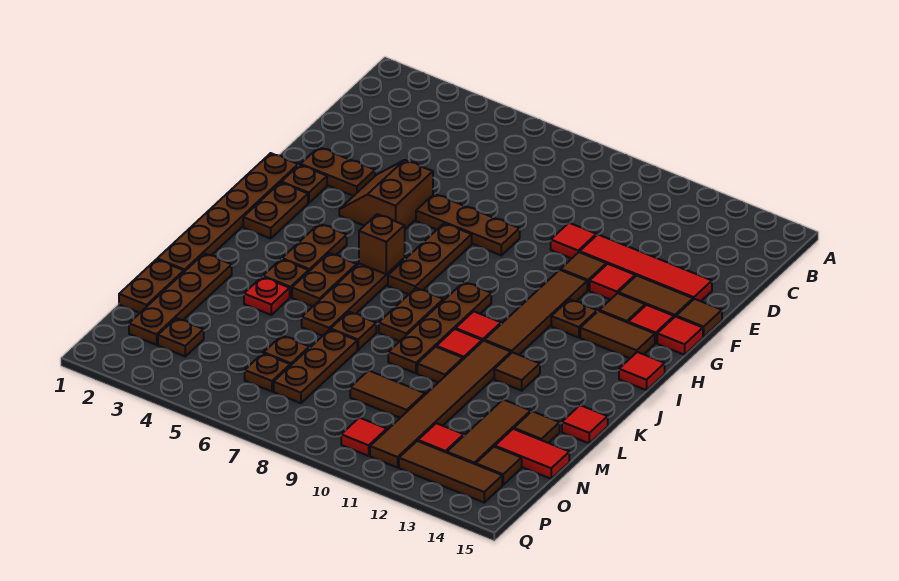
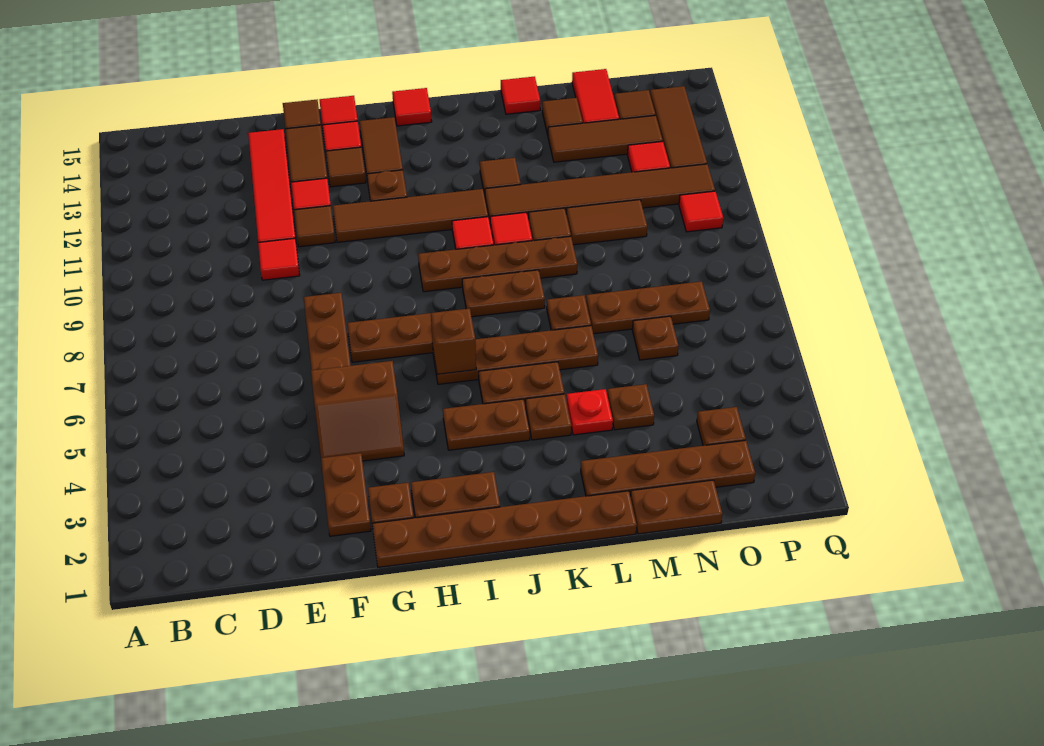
brown 1x2 tile [350,371,425,418] -> brown 1x2 tile turned to [566,200,647,245]
brown 1x1 plate [245,353,290,391] -> brown 1x1 plate moved to [607,384,654,430]

